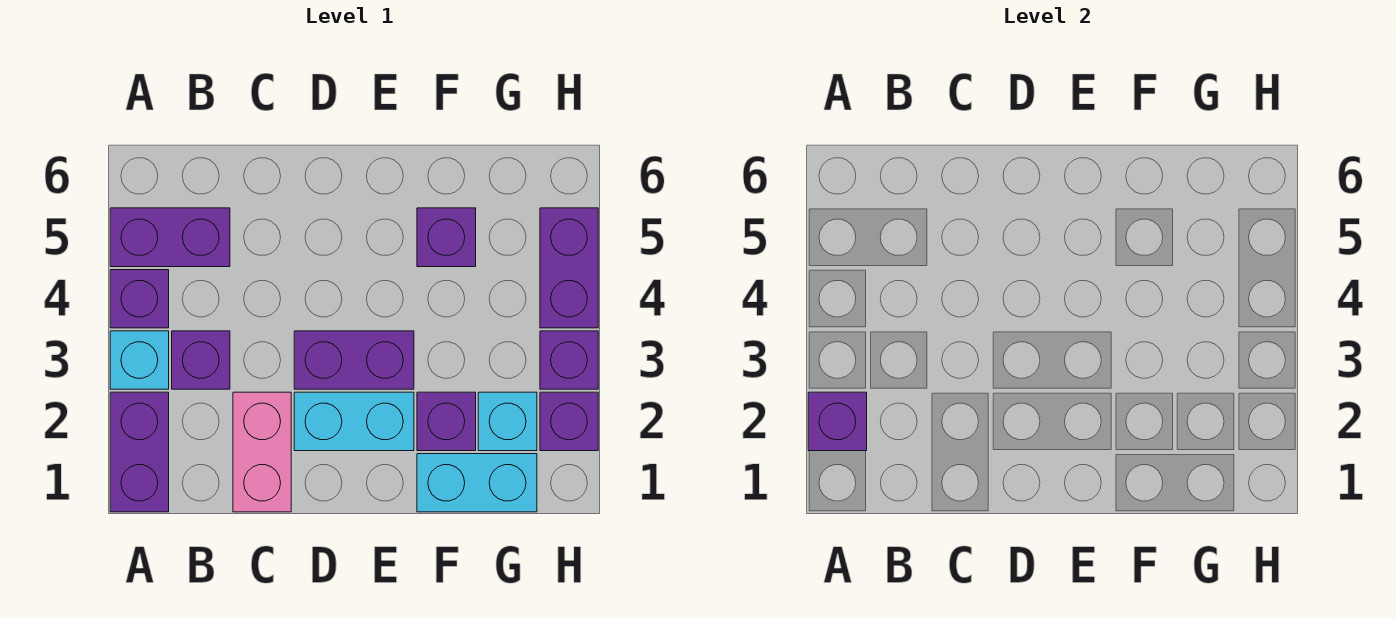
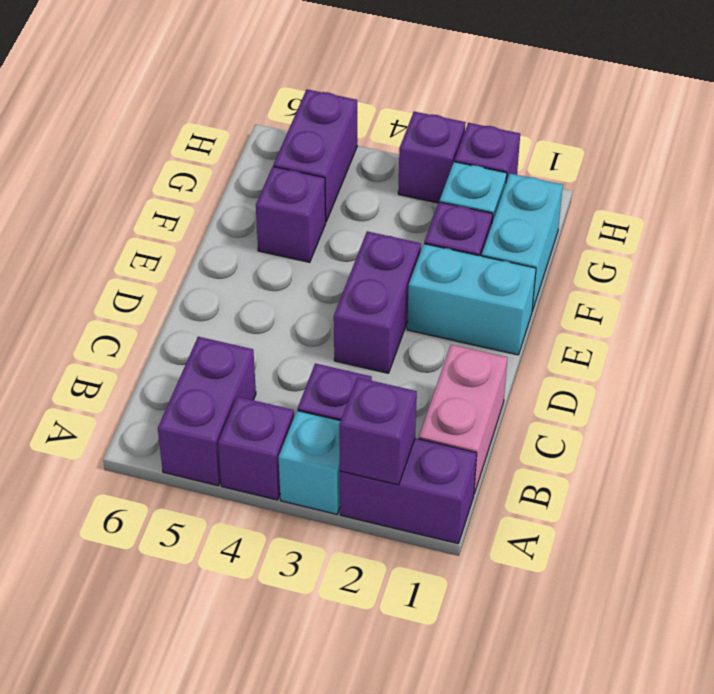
pink 1x2 brick [233,392,291,512] -> pink 1x2 brick turned to [419,345,507,494]
cyan 1x2 brick [294,392,414,451] -> cyan 1x2 brick turned to [407,244,536,355]
purple 1x2 brick [540,208,598,328] -> purple 1x2 brick turned to [273,89,357,221]

